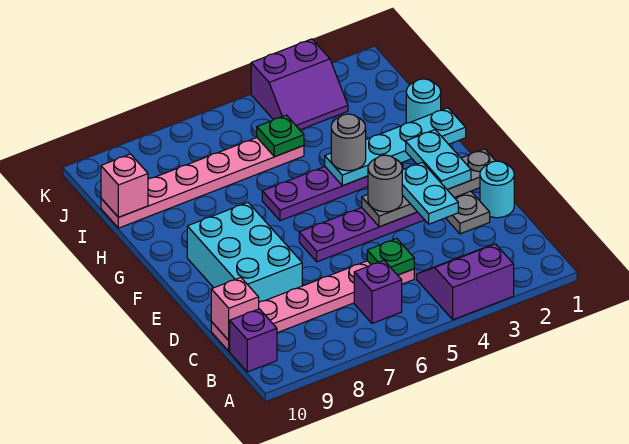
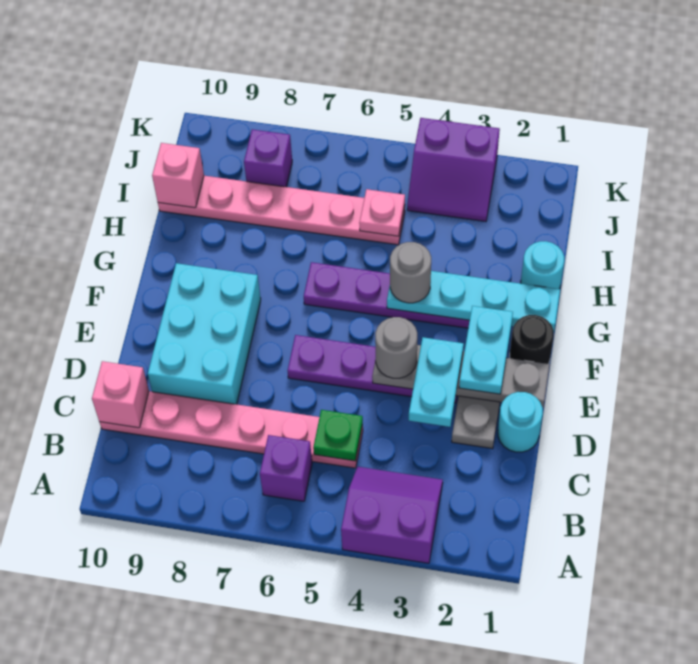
purple 1x1 brick [229,309,277,372] -> purple 1x1 brick moved to [244,129,292,187]
none -> black 1x1 round brick [510,315,554,364]
green 1x1 plate [257,115,304,157] -> pink 1x1 plate [359,189,405,236]

